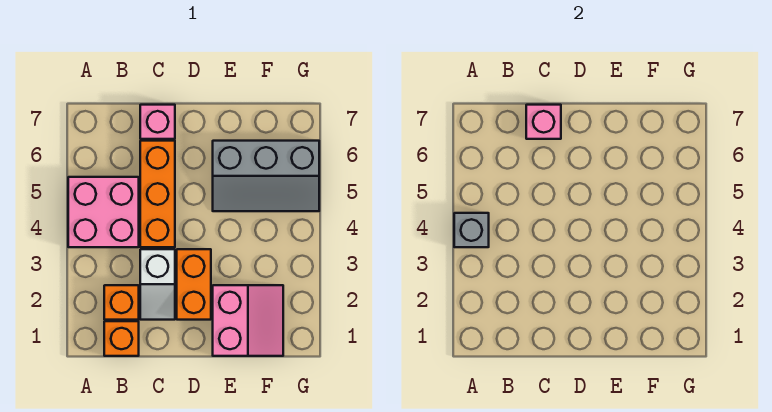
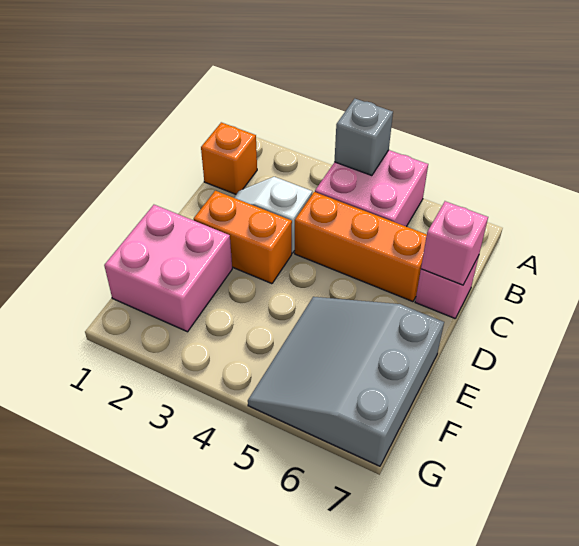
orange 1x1 brick [104,285,139,320] -> none
pink 2x2 slope [213,285,283,356] -> pink 2x2 brick [104,205,232,332]
grey 2x3 slope [213,141,319,211] -> grey 3x3 slope [248,297,444,466]

